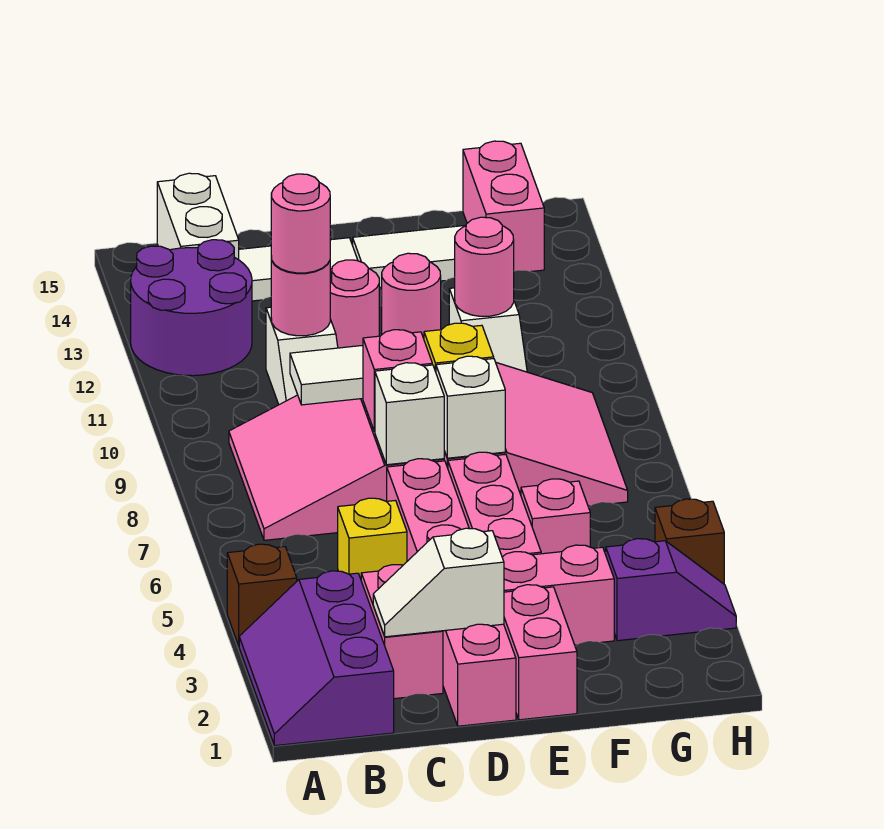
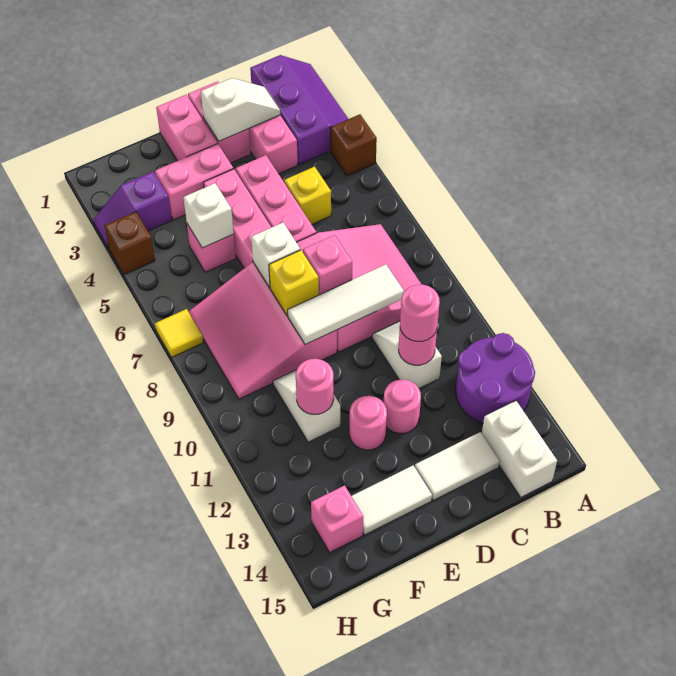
white 1x1 brick [375,363,444,465] -> white 1x1 brick moved to [183,183,234,248]
pink 1x2 brick [463,141,544,272] -> pink 1x1 brick [311,485,363,552]
none -> yellow 1x1 tile [155,309,203,357]

